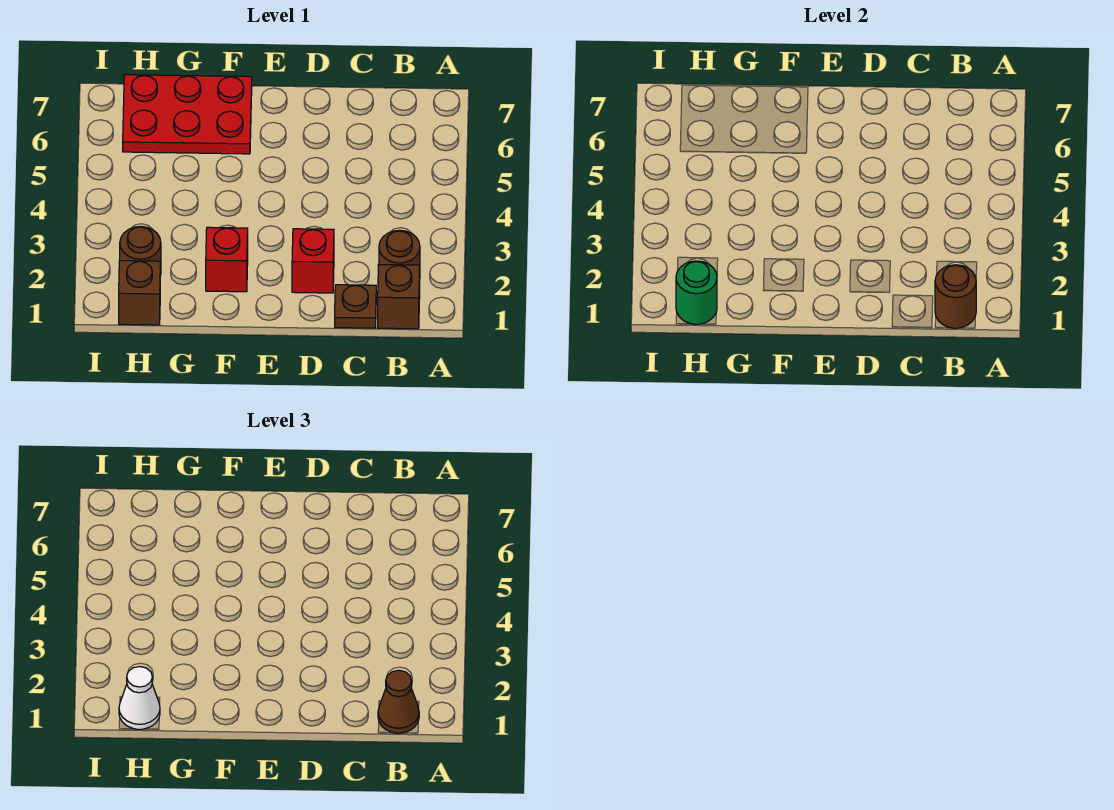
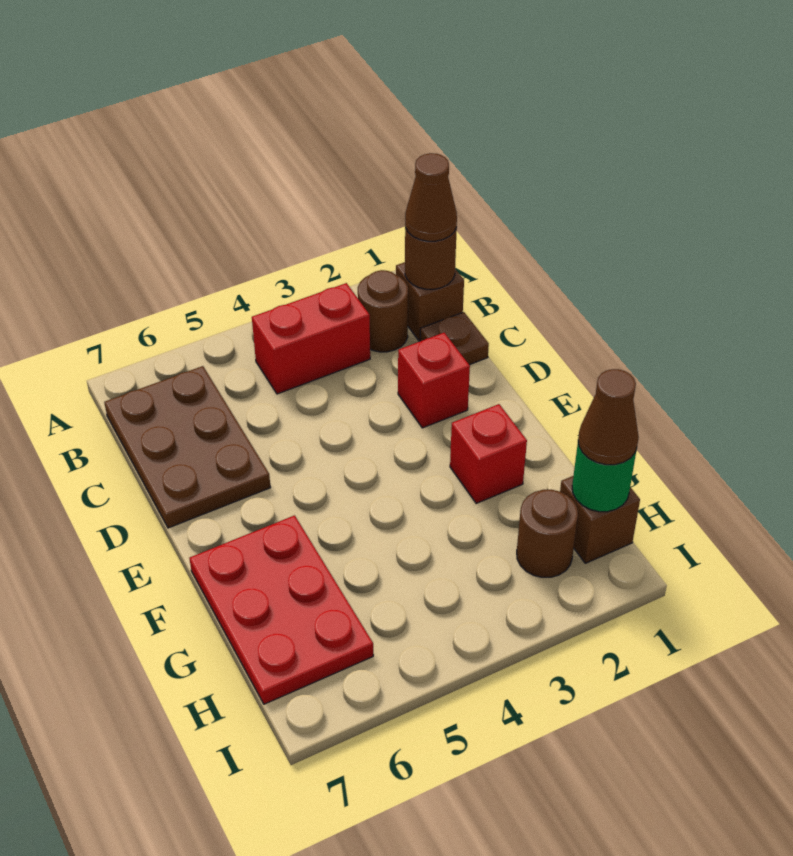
none -> red 1x2 brick [252,283,370,394]
none -> brown 2x3 plate [104,366,271,528]
white 1x1 cone [119,667,160,730] -> brown 1x1 cone [578,369,639,465]

